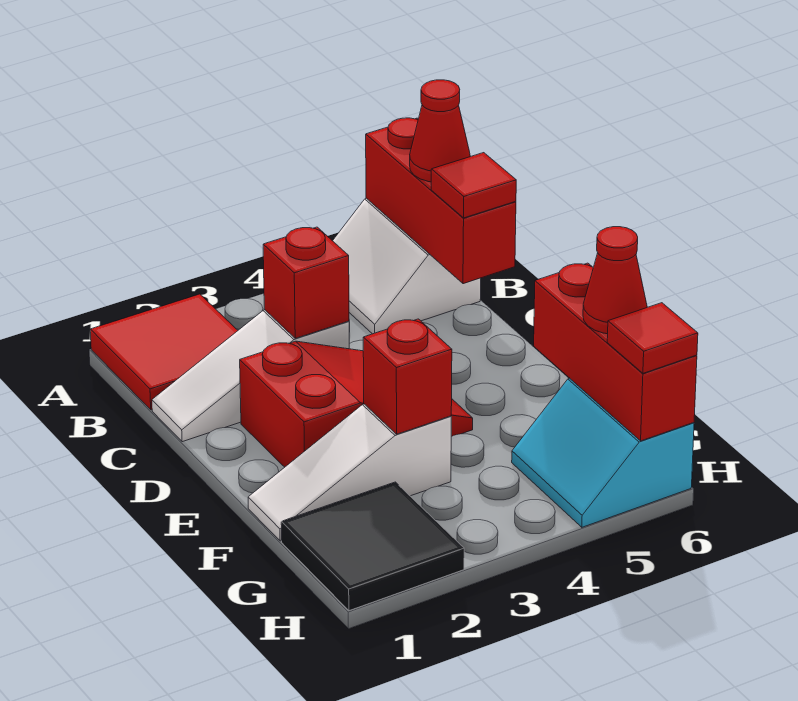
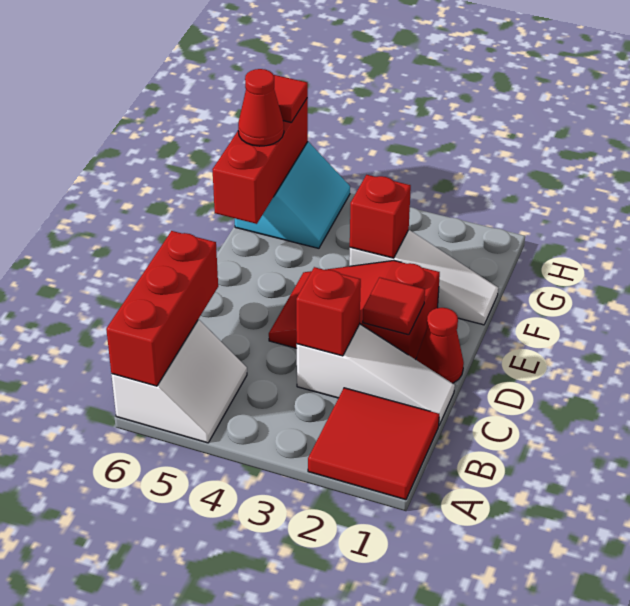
red 1x1 cone [410,80,470,182] -> red 1x1 cone moved to [416,308,464,383]
red 1x1 tile [431,153,516,218] -> red 1x1 tile moved to [363,277,425,335]
black 2x2 tile [281,482,464,611] -> none

